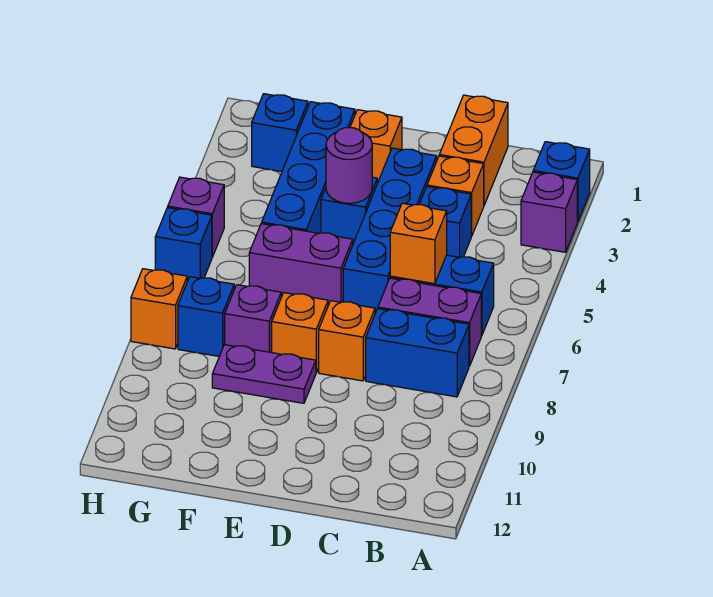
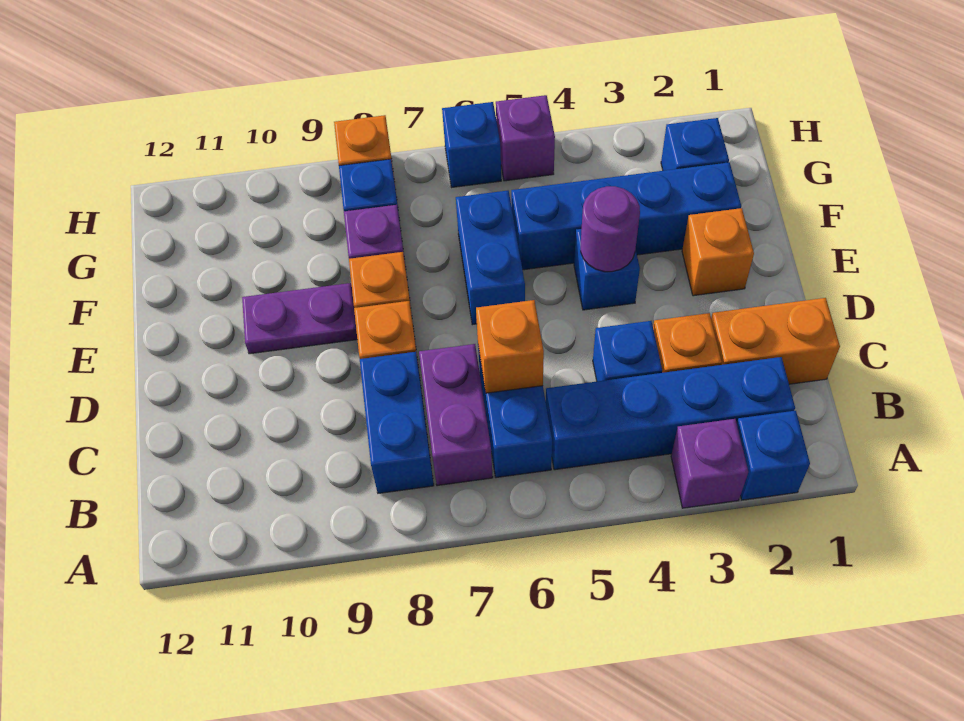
blue 1x4 brick [343,148,437,313] -> blue 1x4 brick moved to [546,357,795,470]
purple 1x2 brick [249,224,353,305] -> blue 1x2 brick [456,191,525,325]
purple 1x2 plate [212,345,316,403] -> purple 1x2 plate turned to [242,283,357,354]

